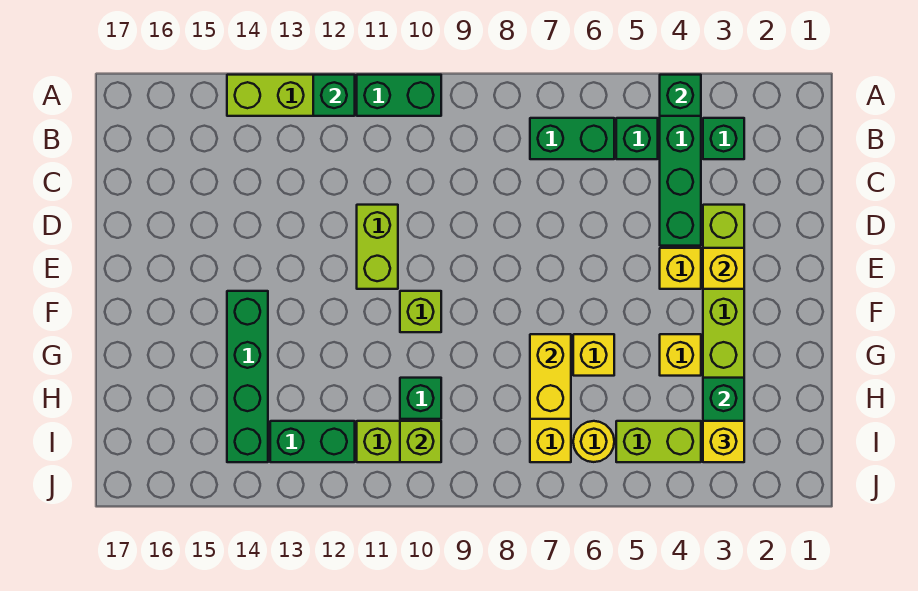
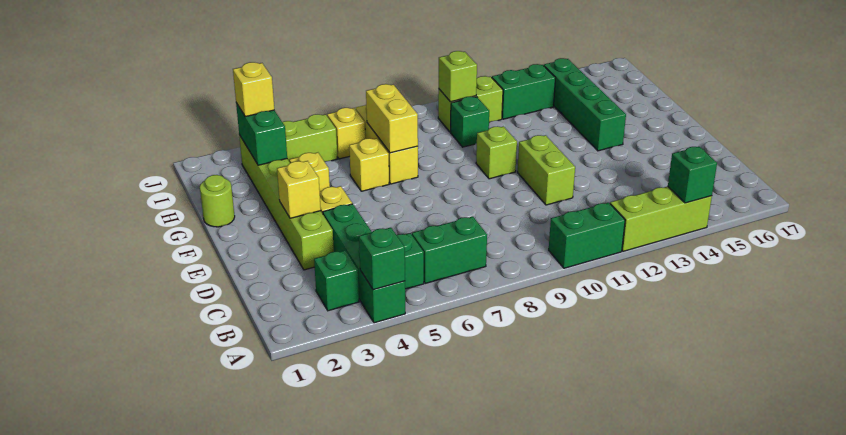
green 1x1 brick [313,75,355,116] -> green 1x1 brick moved to [668,147,717,203]
none -> lime 1x1 round brick [200,175,235,227]
yellow 1x1 round brick [573,421,614,462] -> yellow 1x1 brick [327,108,365,159]

